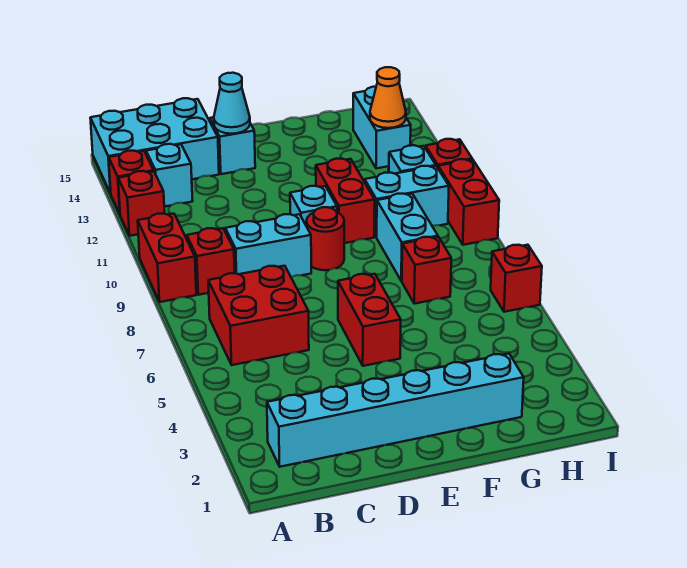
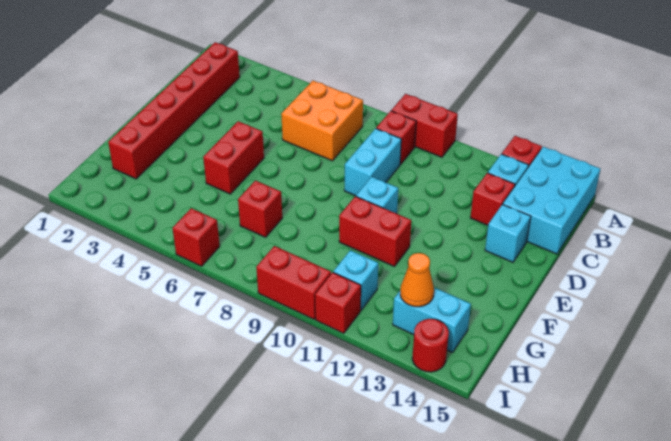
red 1x1 brick [118,171,165,236] -> red 1x1 brick moved to [470,173,515,225]
cyan 1x6 brick [267,354,524,467] -> red 1x6 brick [108,42,240,179]
red 2x2 brick [208,266,309,365] -> orange 2x2 brick [281,81,363,161]
cyan 1x1 cone [214,73,250,134] -> none
red 1x2 brick [338,274,401,366] -> red 1x2 brick turned to [203,121,264,194]
red 1x1 round brick [306,207,344,270] -> red 1x1 round brick moved to [412,319,449,372]
cyan 1x2 brick [377,194,438,281] -> none
cyan 1x2 brick [365,166,449,237] -> none

